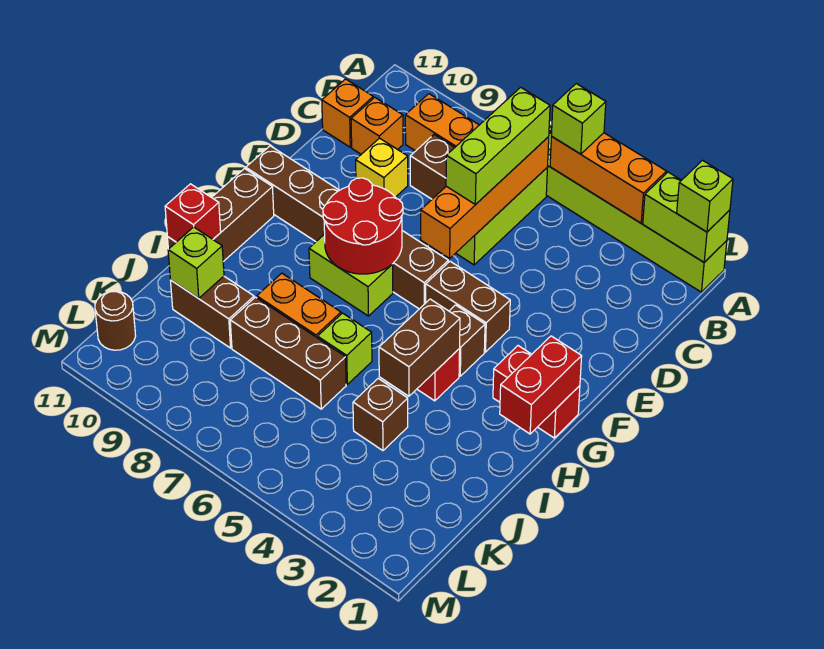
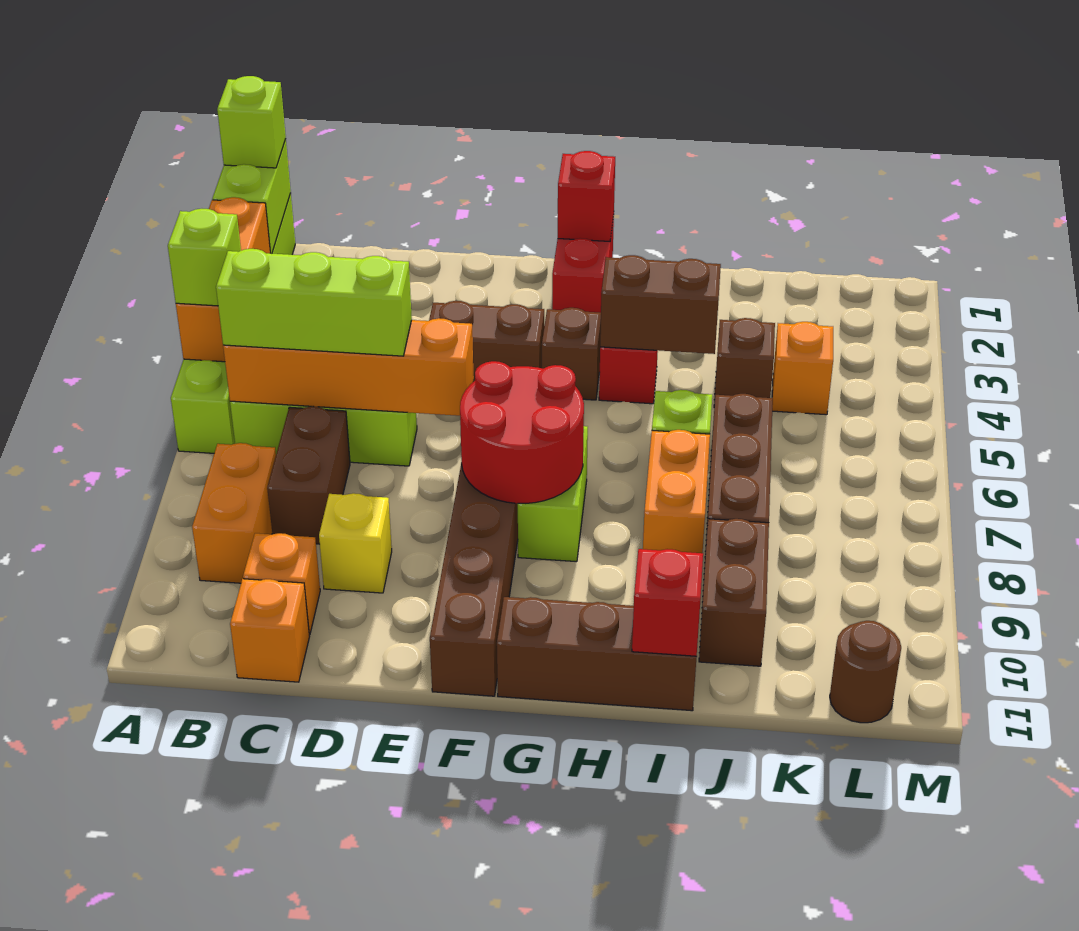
brown 1x2 brick [426,261,510,352] -> brown 1x2 brick turned to [429,301,544,382]
red 1x2 brick [500,336,582,434] -> red 1x1 brick [558,151,615,241]
lime 1x1 brick [168,227,224,298] -> none
none -> orange 1x1 brick [772,322,833,415]

